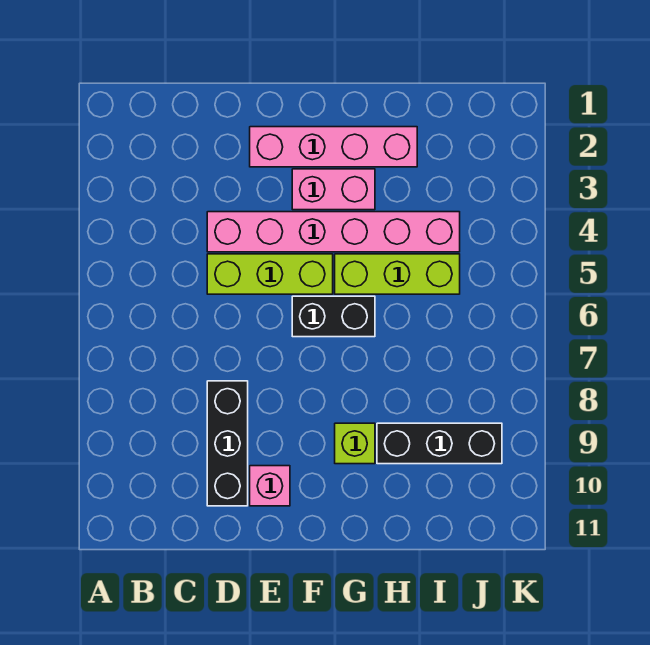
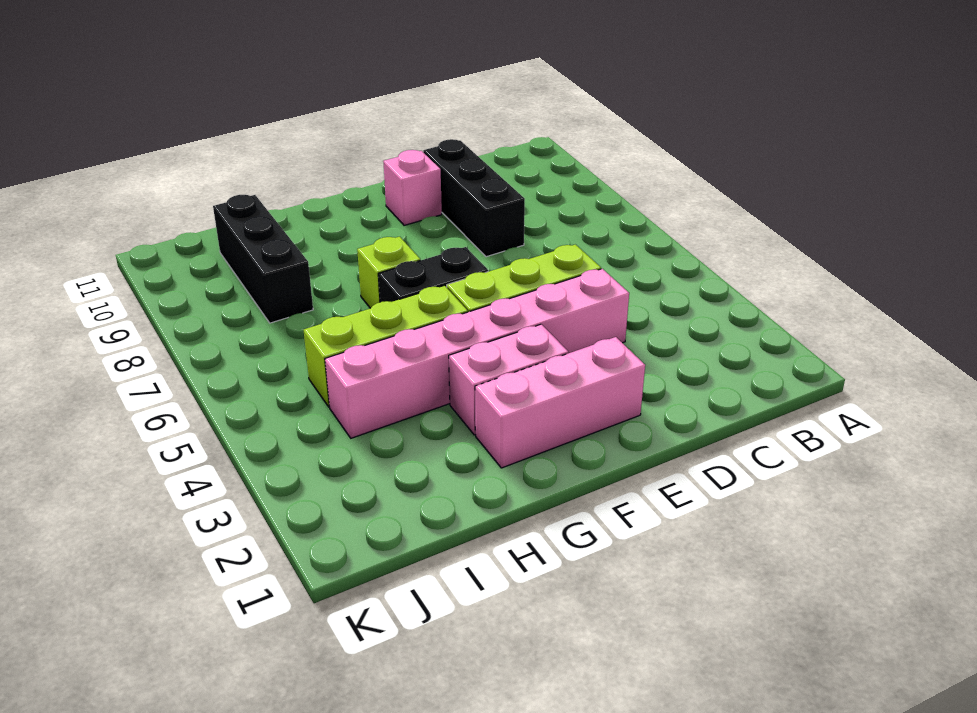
pink 1x4 brick [250,127,417,167] -> pink 1x3 brick [475,337,645,468]
lime 1x1 brick [335,423,375,464] -> lime 1x1 brick moved to [357,237,420,308]
black 1x3 brick [377,423,502,464] -> black 1x3 brick turned to [213,195,313,323]

